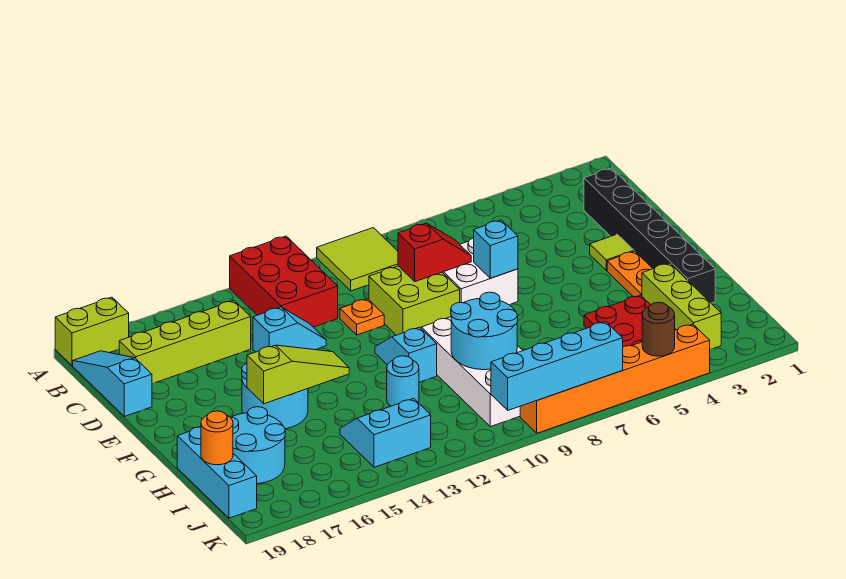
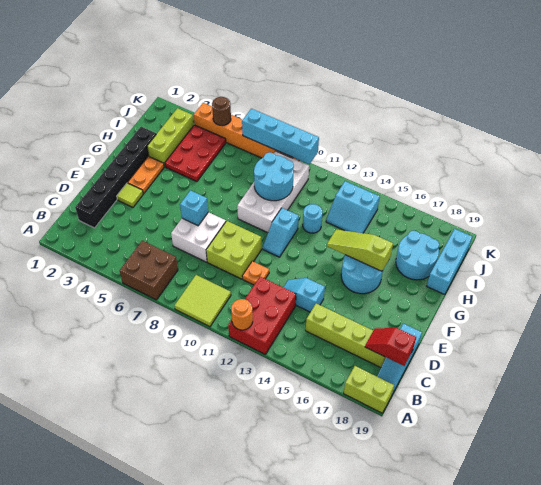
none -> brown 2x2 brick [120,241,178,300]
red 1x2 slope [398,223,471,282] -> red 1x2 slope moved to [365,328,416,366]
orange 1x1 round brick [201,411,233,465] -> orange 1x1 round brick moved to [231,299,253,330]

